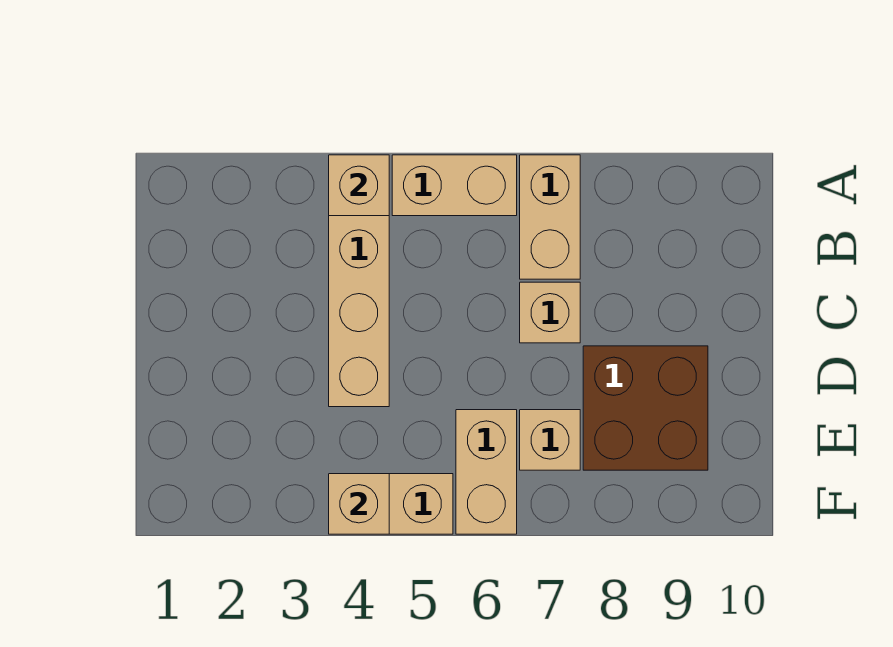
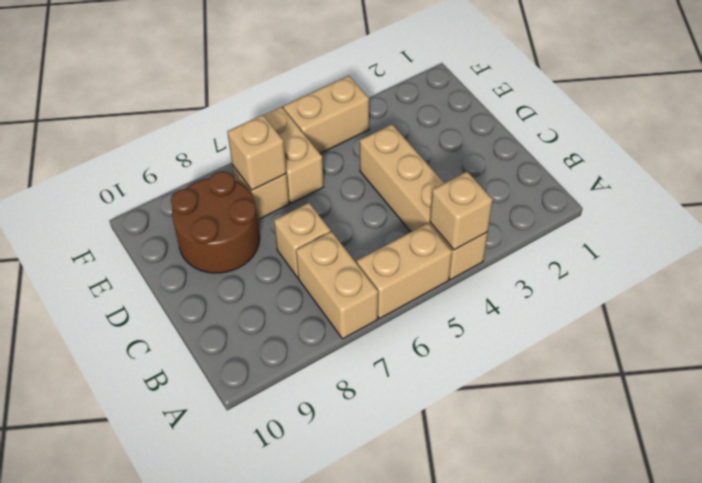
brown 2x2 brick [583,346,708,470] -> brown 2x2 round brick [171,171,260,273]
tan 1x1 brick [329,474,389,534] -> tan 1x1 brick moved to [227,115,286,190]

